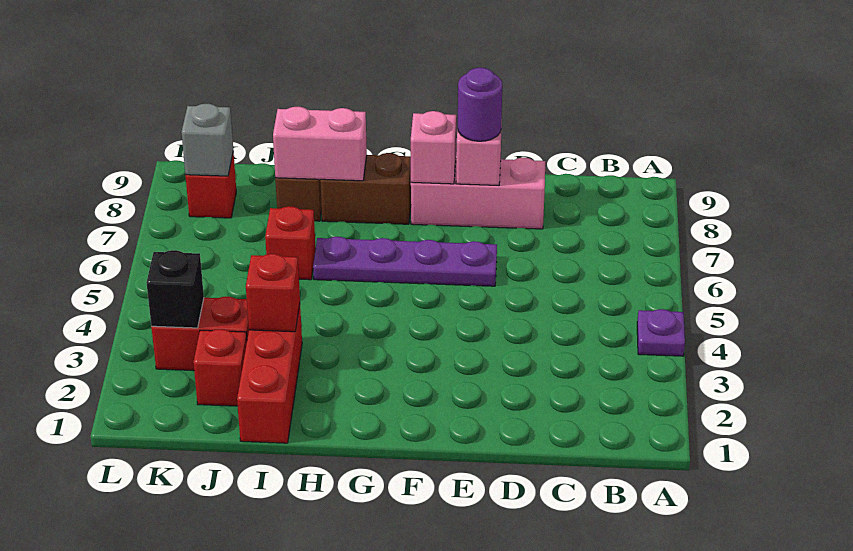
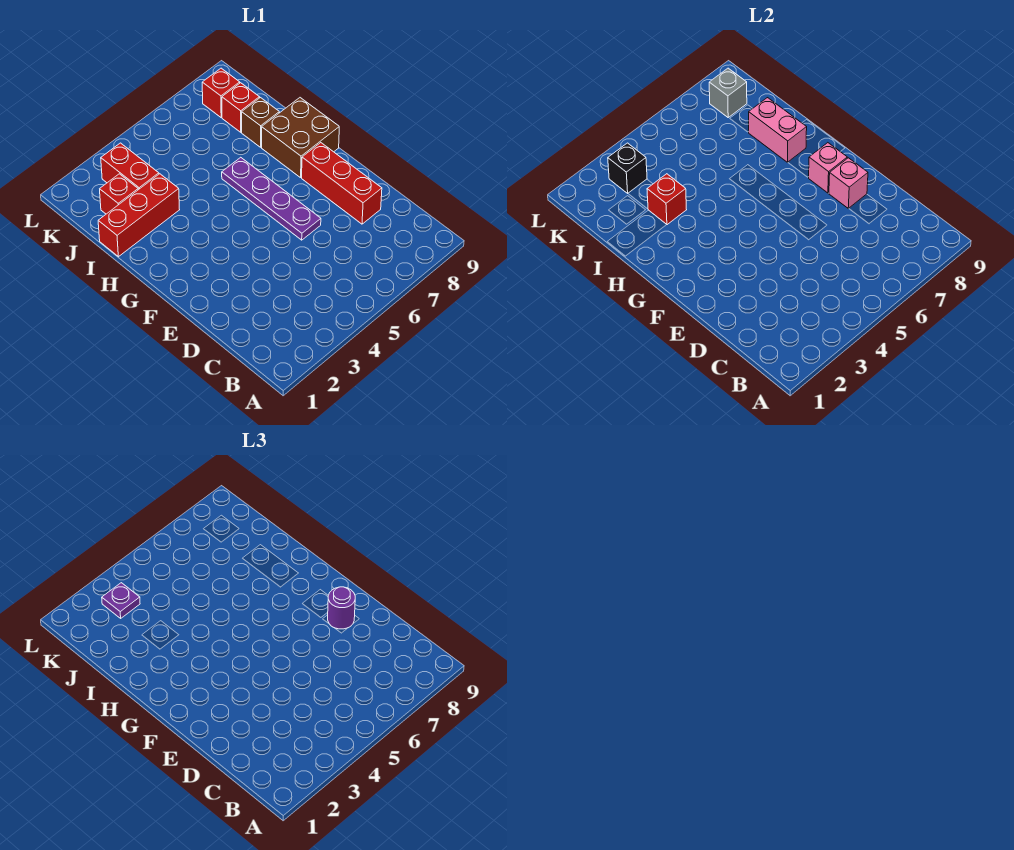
purple 1x1 plate [637,309,685,356] -> purple 1x1 plate moved to [102,583,140,618]
pink 1x3 brick [411,158,545,229] -> red 1x3 brick [302,143,382,224]
brown 1x2 brick [320,153,411,224] -> brown 2x2 brick [262,98,339,178]
red 1x1 brick [265,206,316,280] -> red 1x1 brick moved to [222,83,260,132]

